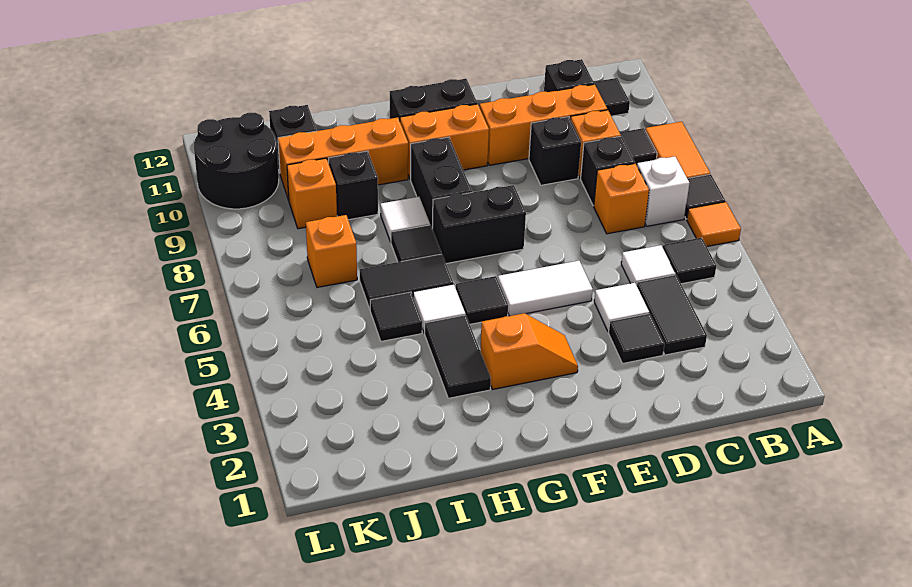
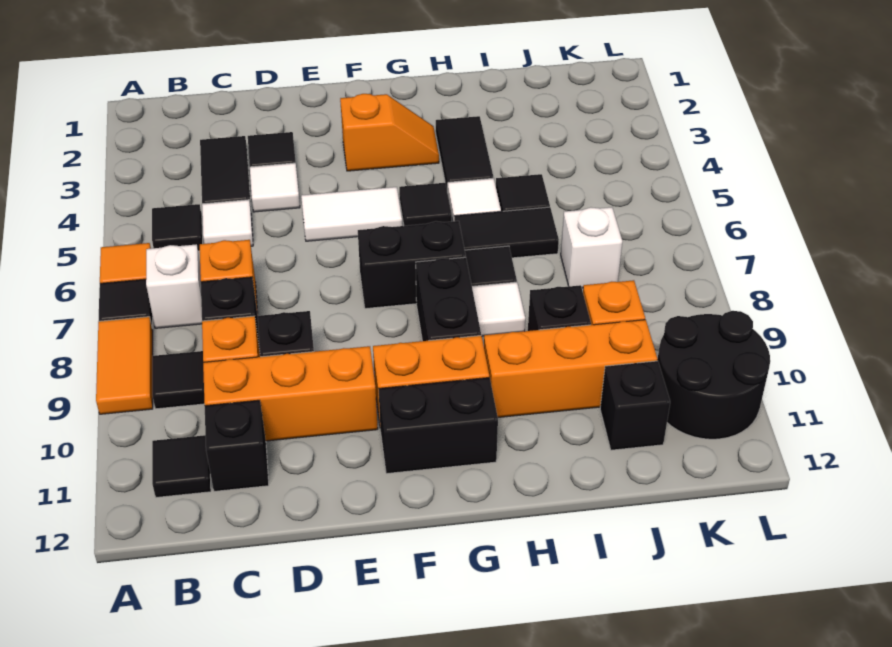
orange 1x2 slope [480,313,578,389] -> orange 1x2 slope turned to [340,94,439,171]
orange 1x1 brick [306,215,357,287] -> white 1x1 brick [561,207,622,288]

